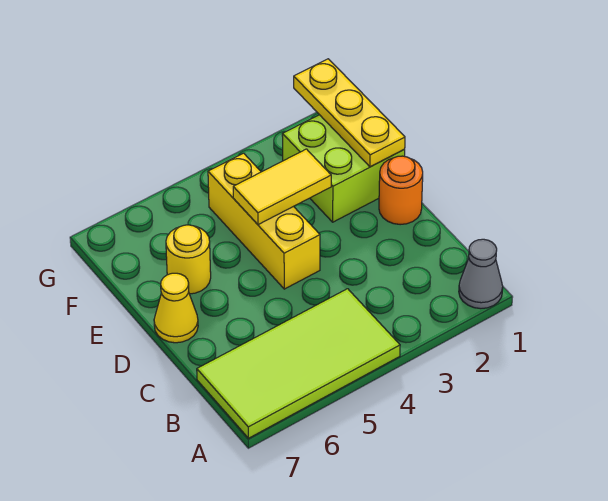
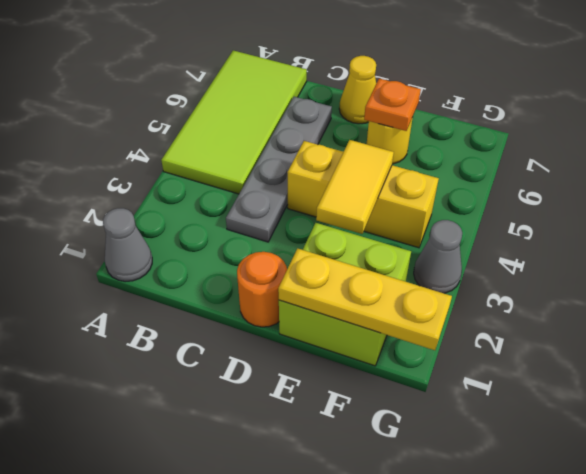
none -> grey 1x4 plate [226,97,332,242]
none -> orange 1x1 plate [364,79,421,131]
none -> grey 1x1 cone [414,220,462,293]

